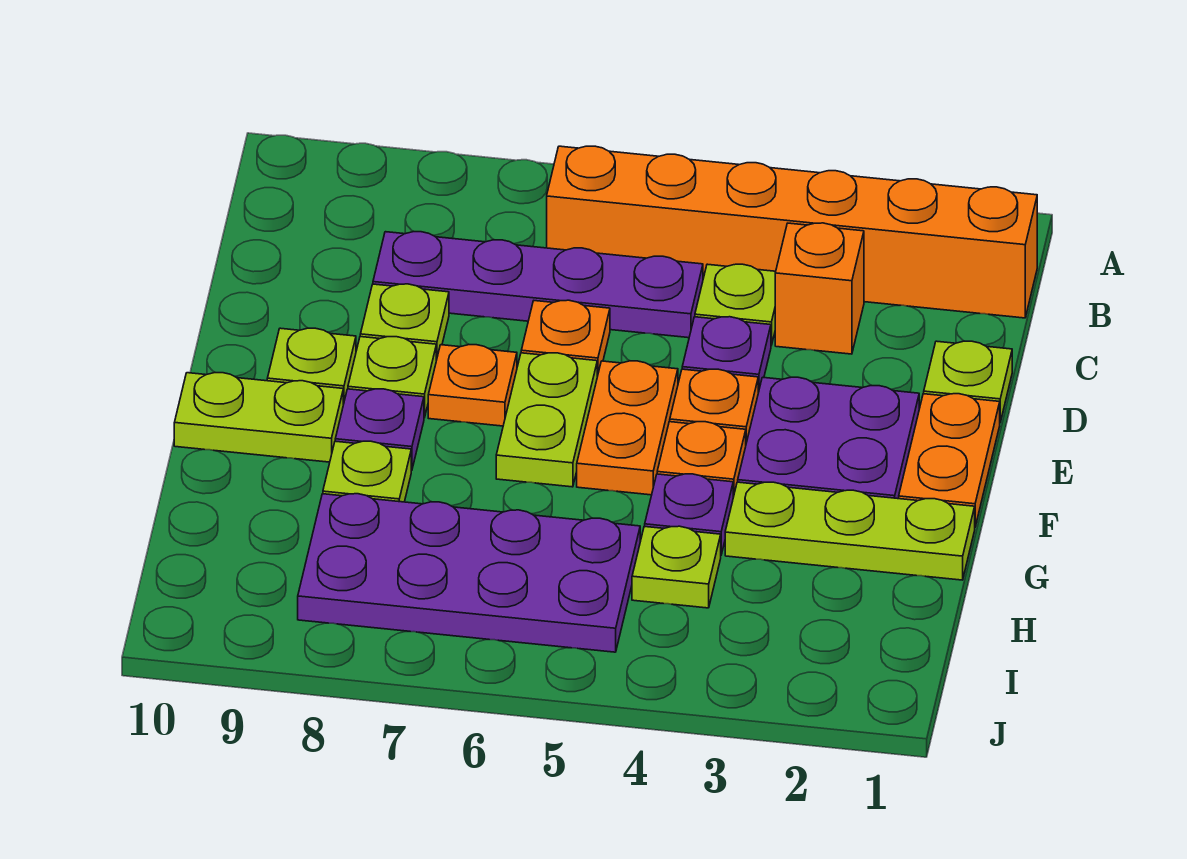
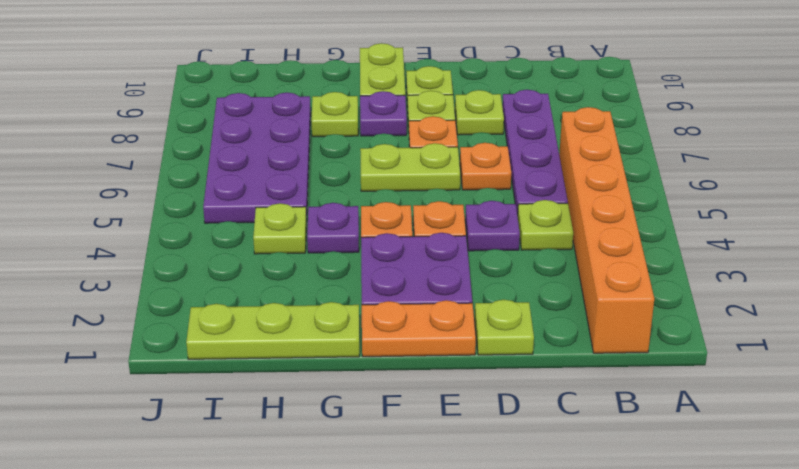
orange 1x1 brick [775,223,864,354] -> none
orange 1x2 plate [577,361,678,495] -> none
lime 1x3 plate [725,482,975,580] -> lime 1x3 plate turned to [186,302,359,359]

